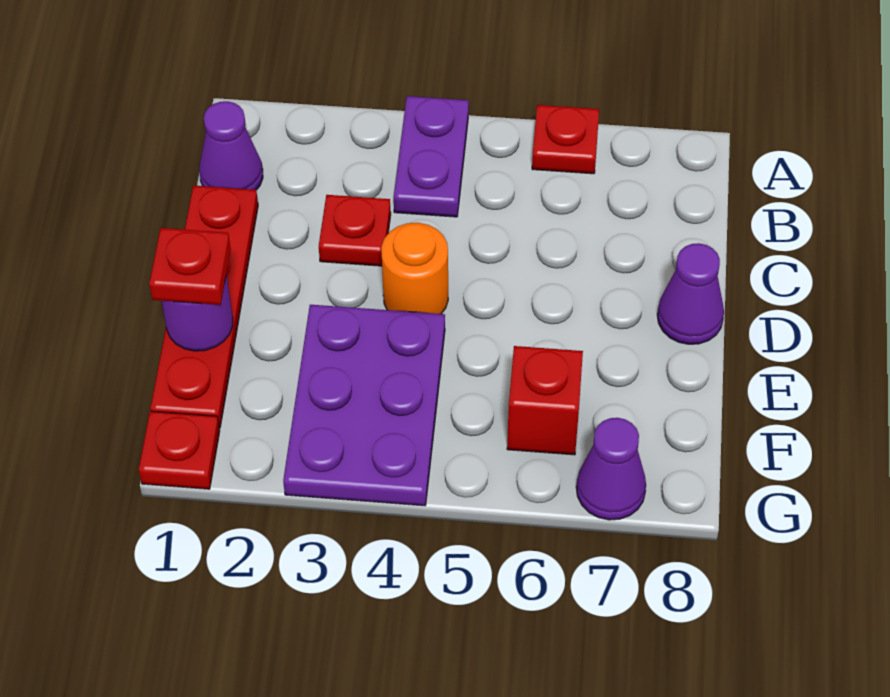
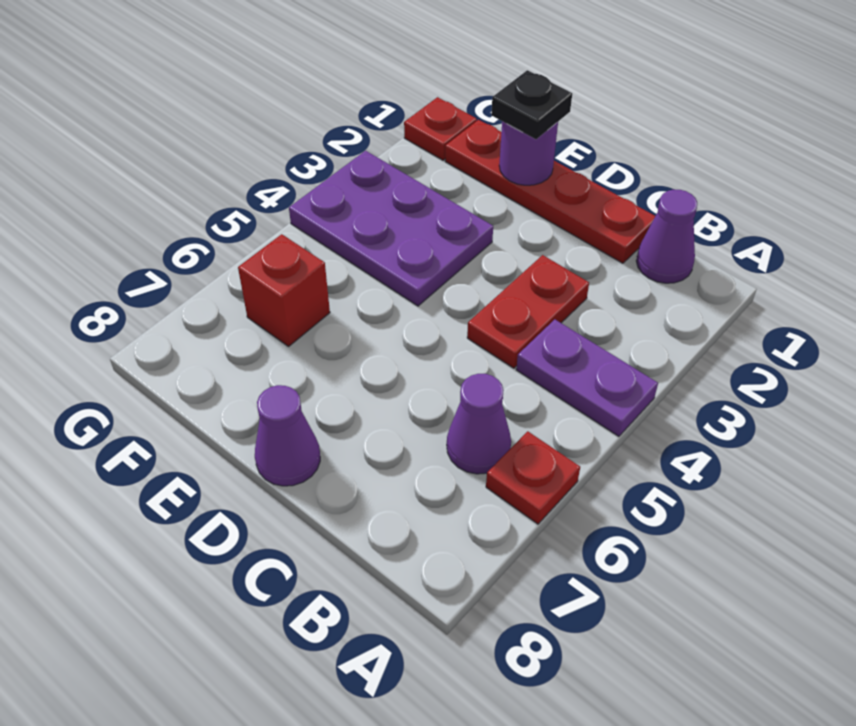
red 1x1 plate [319,195,391,266] -> red 1x2 plate [467,255,589,368]
orange 1x1 round brick [381,223,448,314] -> none
red 1x1 plate [149,228,231,305] -> black 1x1 plate [491,70,572,139]
purple 1x1 cone [576,418,646,520] -> purple 1x1 cone moved to [447,374,511,474]

